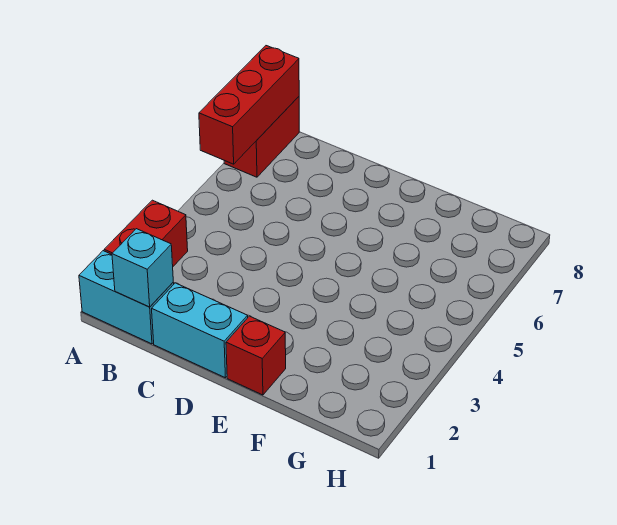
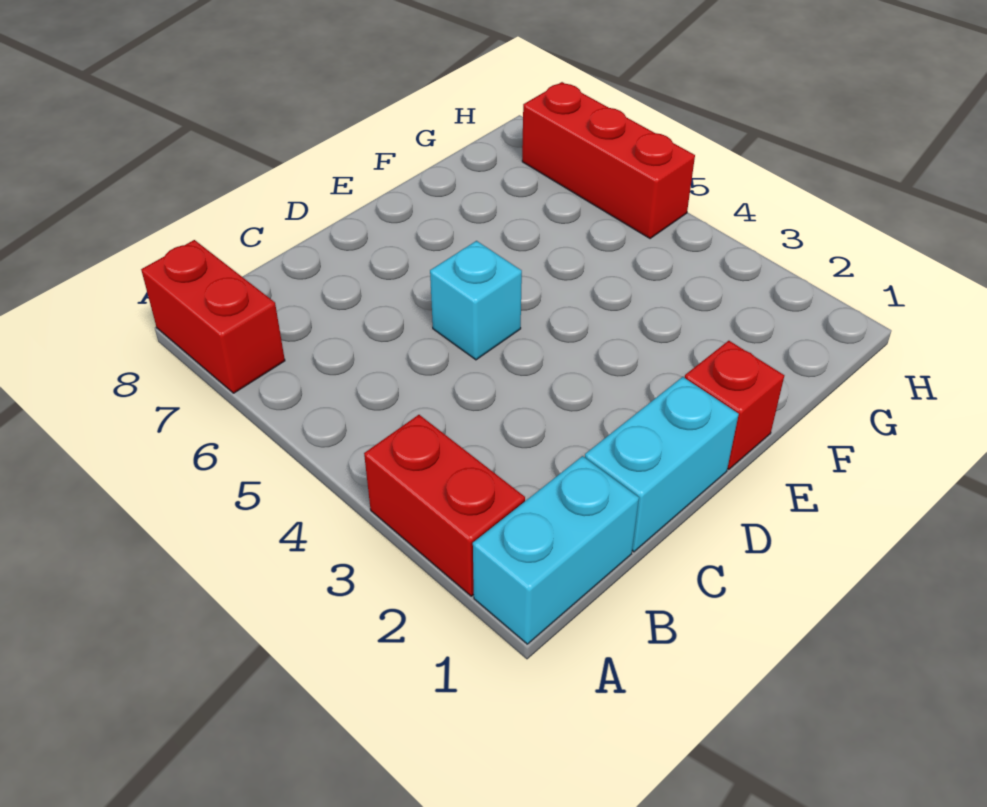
red 1x3 brick [199,46,299,164] -> red 1x3 brick moved to [522,82,695,239]
cyan 1x1 brick [112,229,173,307] -> cyan 1x1 brick moved to [430,241,522,360]

